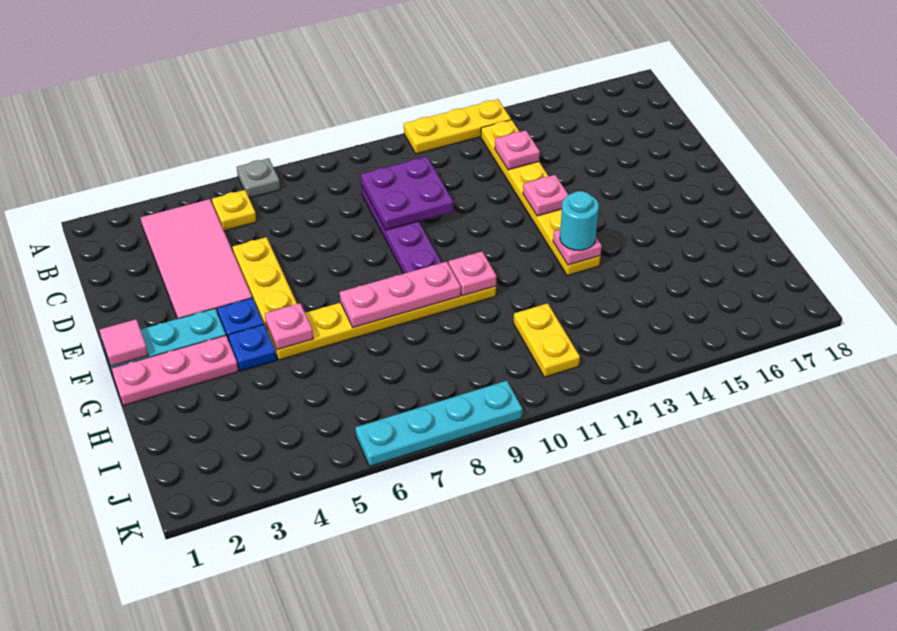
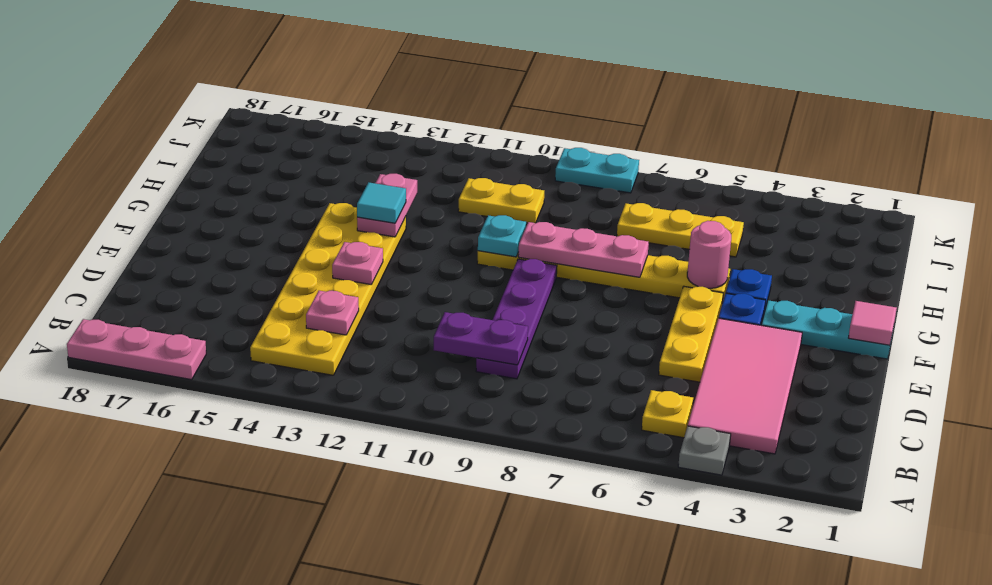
grey 1x1 plate [237,158,280,198] -> grey 1x1 plate moved to [678,426,731,475]
yellow 1x3 plate [404,99,511,154] -> yellow 1x3 plate moved to [617,203,744,257]
yellow 1x6 plate [481,120,601,276] -> yellow 2x6 plate [250,203,406,375]
purple 2x2 plate [361,157,453,230] -> purple 1x2 plate [434,312,528,365]
pink 1x3 plate [111,335,238,406] -> pink 1x3 plate moved to [67,319,206,380]
pink 1x1 plate [265,303,313,350] -> pink 1x1 round brick [687,221,731,288]
pink 1x1 plate [449,251,497,296] -> cyan 1x1 plate [478,215,526,257]
pink 1x1 plate [553,229,602,265] -> pink 1x2 plate [357,174,417,237]
cyan 1x1 round brick [560,191,599,251] -> cyan 1x1 tile [357,182,406,223]
yellow 1x2 plate [513,303,580,377] -> yellow 1x2 plate turned to [458,178,544,223]
cyan 1x4 plate [356,381,522,466] -> cyan 1x2 plate [555,148,639,193]

